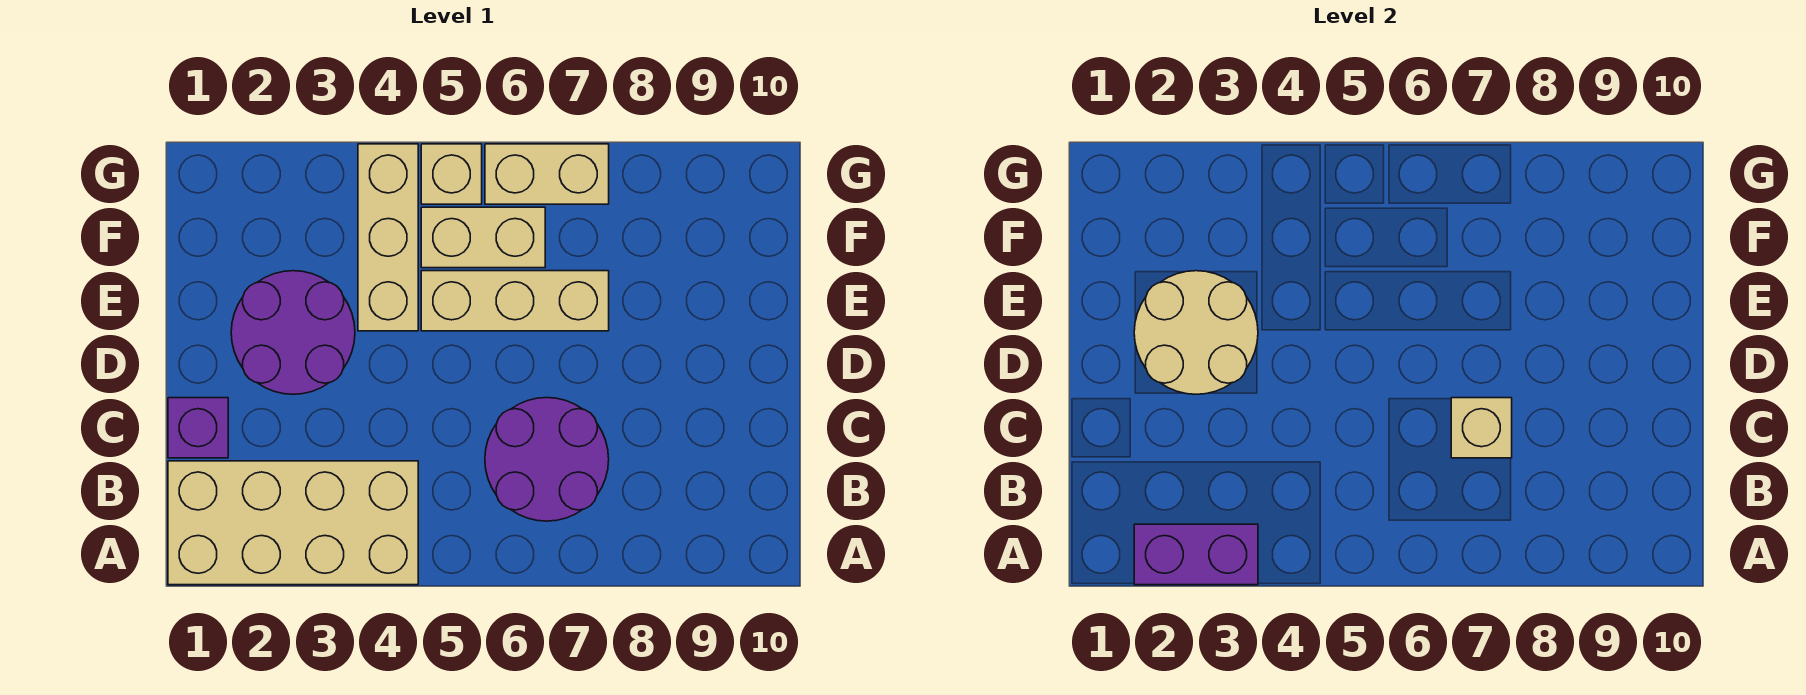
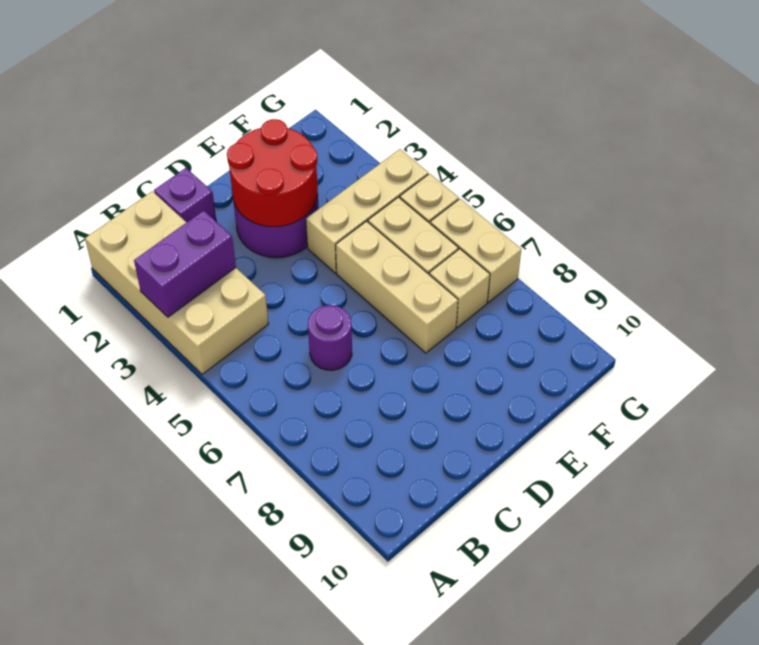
purple 1x2 brick [1134,524,1258,585] -> purple 1x2 brick turned to [134,210,236,317]
purple 2x2 round brick [485,398,609,521] -> purple 1x1 round brick [308,305,352,370]
tan 1x1 brick [1451,398,1512,458] -> tan 1x1 brick moved to [429,249,490,327]
tan 2x2 round brick [1134,271,1258,394] -> red 2x2 round brick [227,119,318,227]

